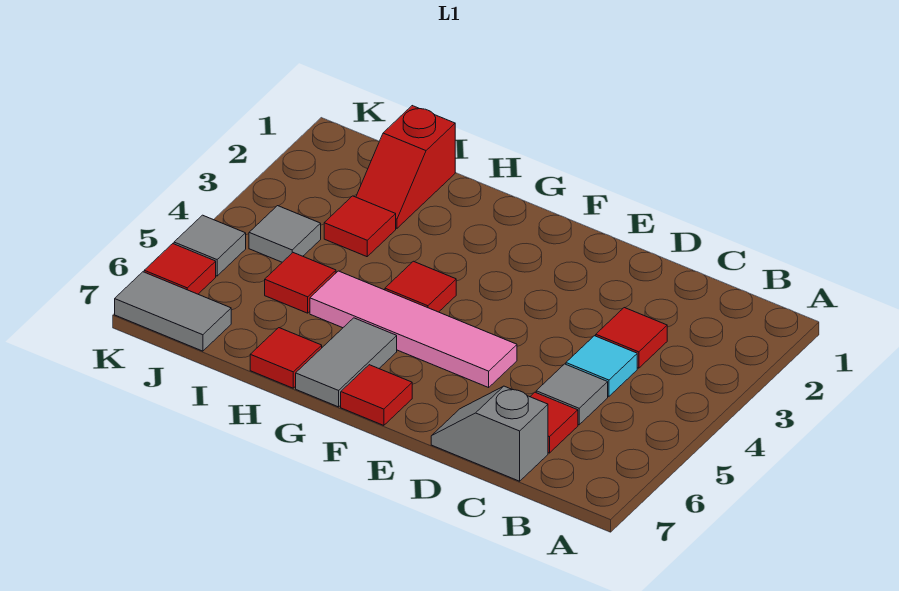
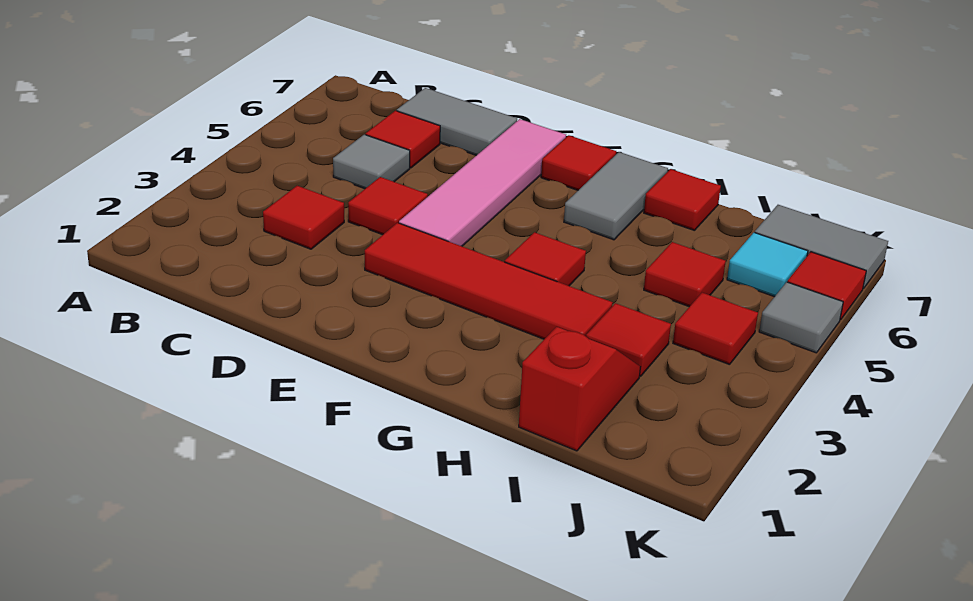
cyan 1x1 tile [566,336,637,396] -> cyan 1x1 tile moved to [727,232,808,297]
grey 1x2 slope [431,386,548,481] -> grey 1x2 tile [397,88,517,155]
none -> red 1x1 tile [348,177,428,235]
none -> red 1x4 tile [365,223,613,339]
pink 1x4 tile [310,271,517,387] -> pink 1x4 tile turned to [399,119,566,246]
grey 1x1 tile [249,206,321,262] -> red 1x1 tile [673,293,758,365]

